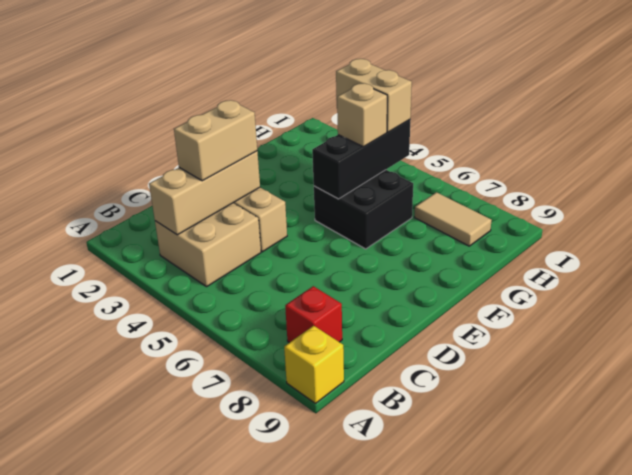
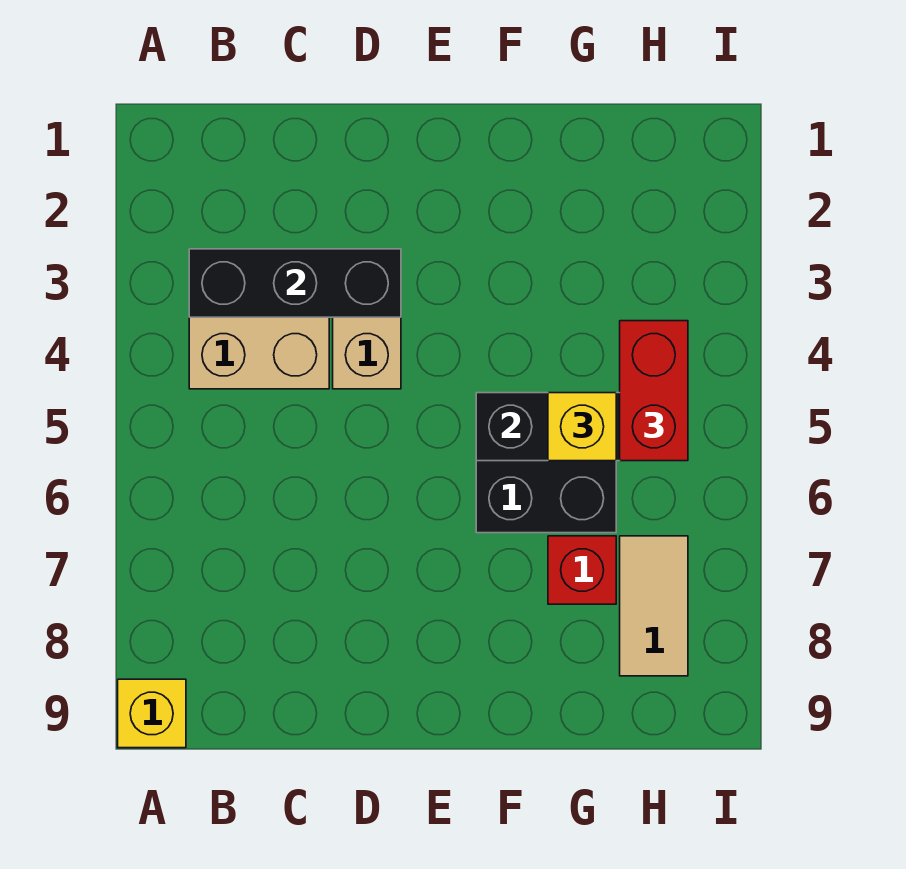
tan 1x3 brick [149,151,260,235] -> black 1x3 brick [189,249,401,317]
red 1x1 brick [285,286,342,343] -> red 1x1 brick moved to [548,536,616,604]
tan 1x2 brick [174,100,257,181] -> none
tan 1x1 brick [337,83,387,147] -> yellow 1x1 brick [548,393,616,461]
tan 1x2 brick [336,59,412,132] -> red 1x2 brick [620,321,688,461]

